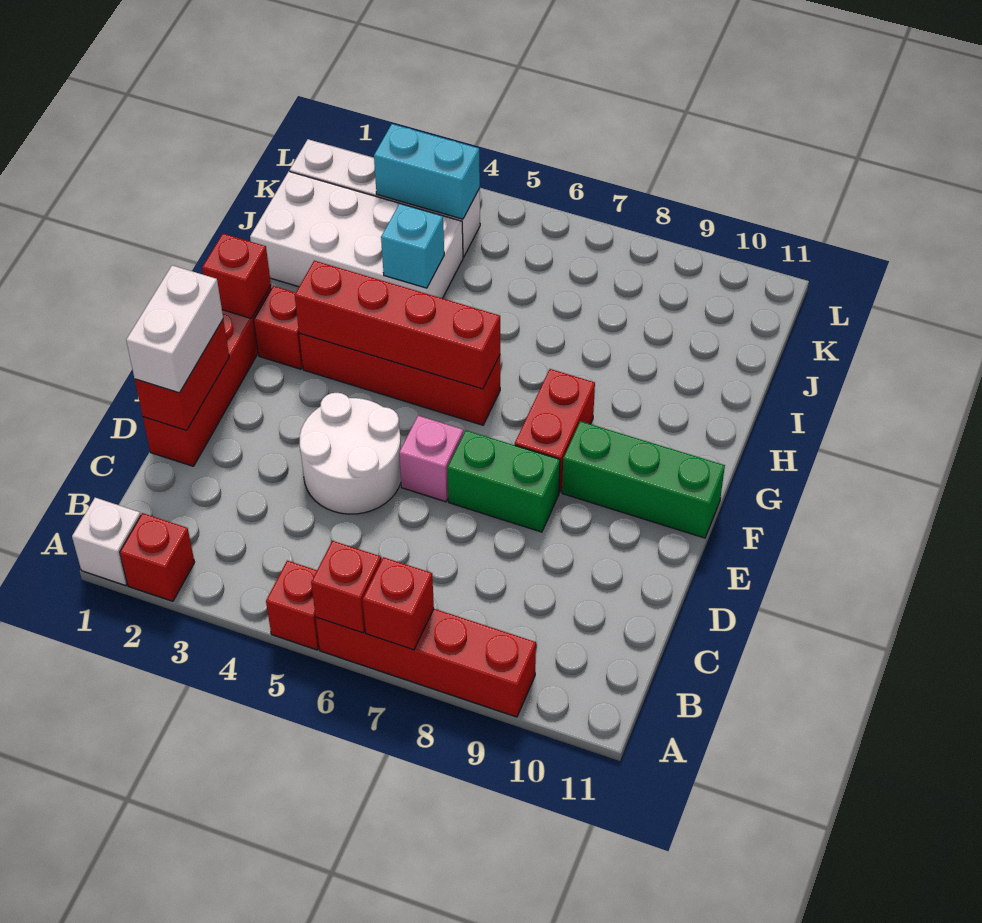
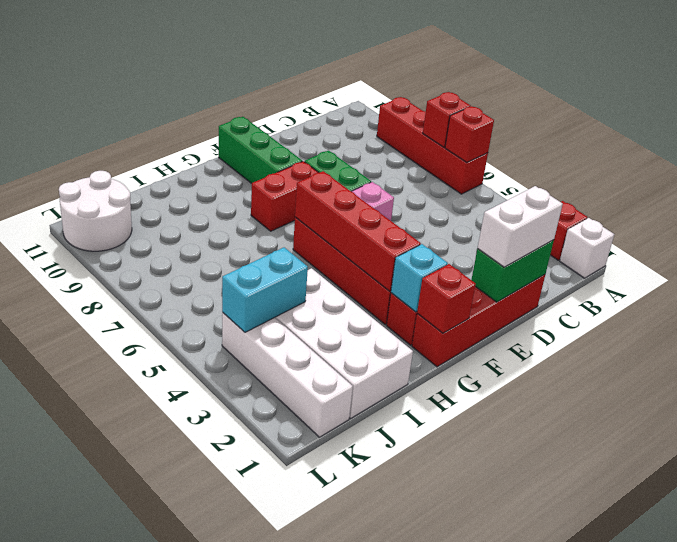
red 1x1 brick [266,561,319,650] -> none
red 1x2 brick [135,320,229,430] -> green 1x2 brick [471,240,554,302]
white 2x2 round brick [300,393,401,514] -> white 2x2 round brick moved to [59,171,132,251]
cyan 1x1 brick [381,204,444,288] -> cyan 1x1 brick moved to [391,244,448,312]
cyan 1x2 brick [374,124,480,219] -> cyan 1x2 brick turned to [222,247,308,332]

